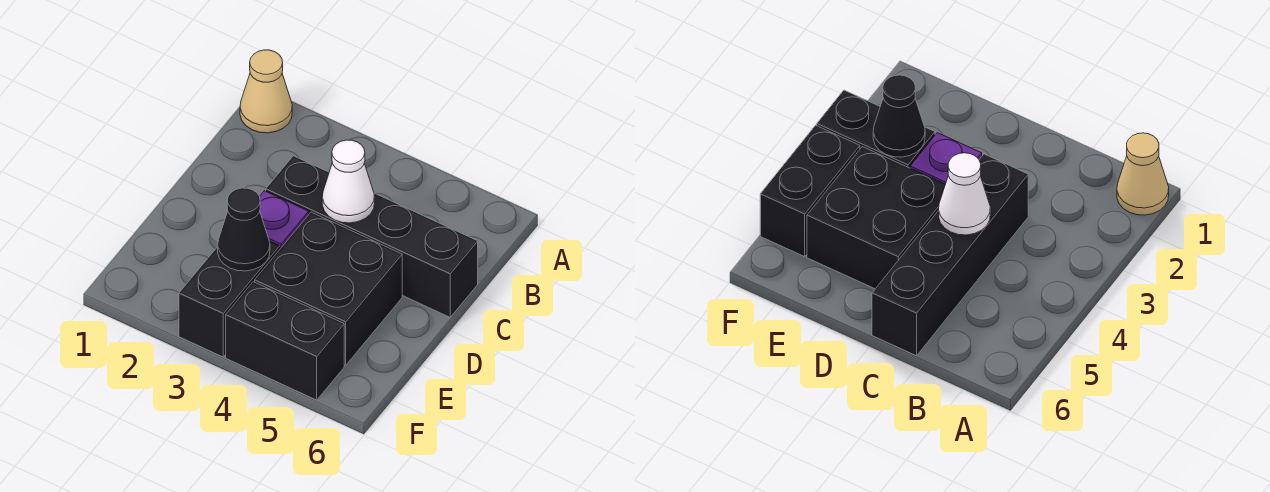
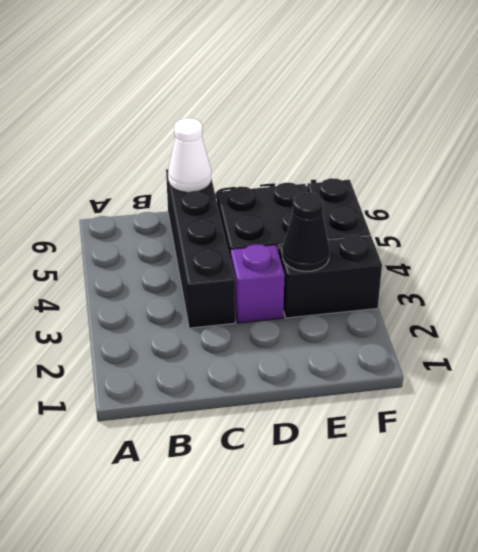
tan 1x1 cone [240,50,292,133] -> none
white 1x1 cone [322,140,375,223] -> white 1x1 cone moved to [168,118,211,192]

